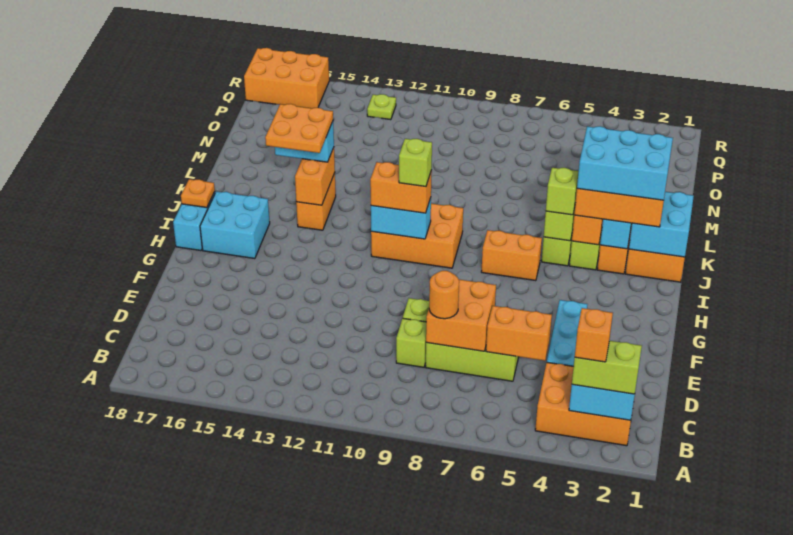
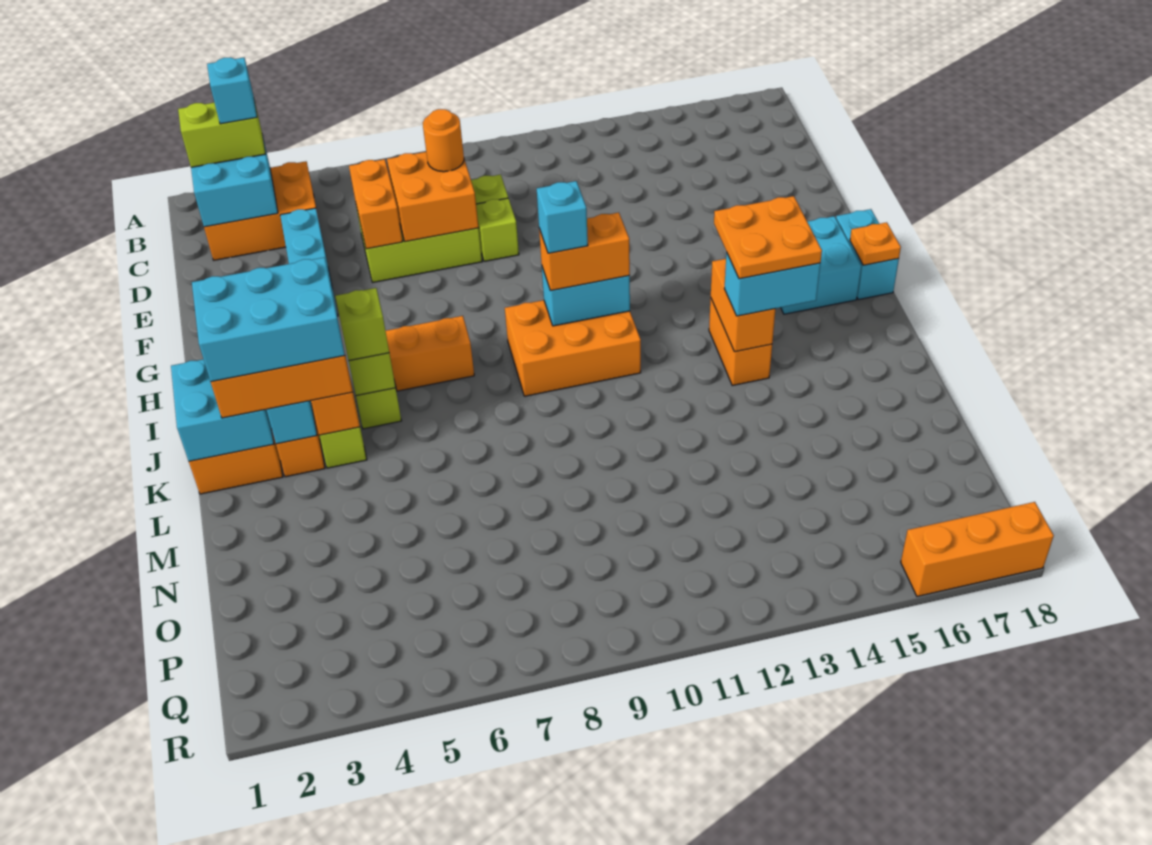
orange 1x1 brick [575,308,613,362] -> cyan 1x1 brick [207,57,257,124]
orange 1x2 brick [486,306,552,361] -> orange 1x2 brick turned to [349,159,403,249]
lime 1x1 brick [399,139,432,187] -> cyan 1x1 brick [537,181,588,253]
lime 1x1 plate [367,94,396,120] -> none
orange 2x3 brick [244,48,329,108] -> orange 1x3 brick [901,502,1054,596]

